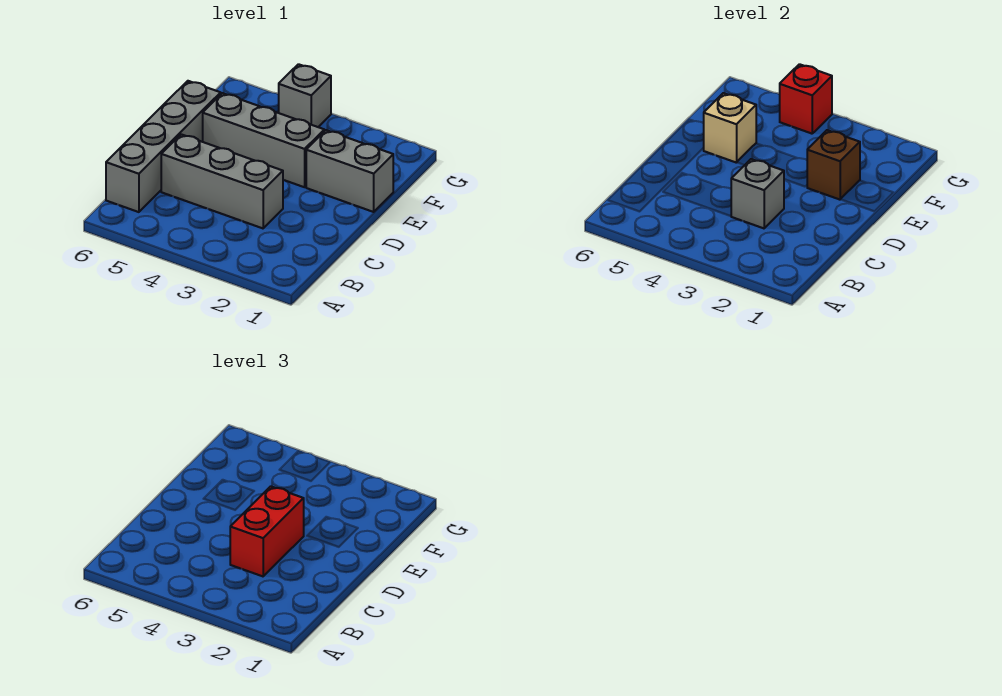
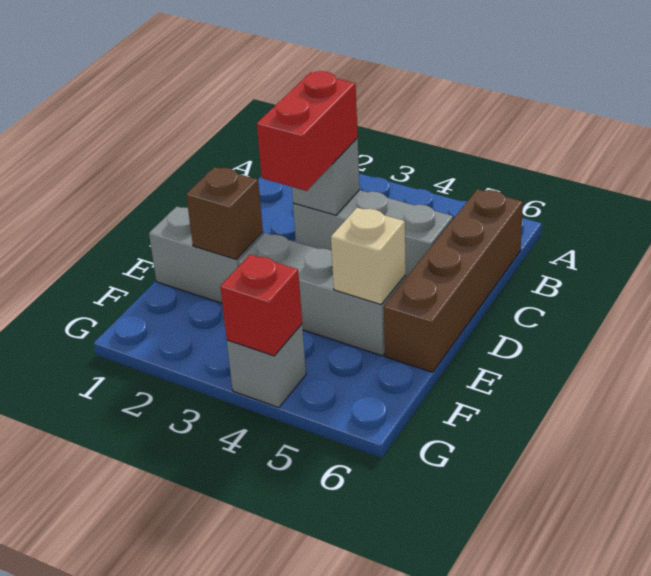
grey 1x4 brick [106,81,221,212] -> brown 1x4 brick [384,189,523,372]

